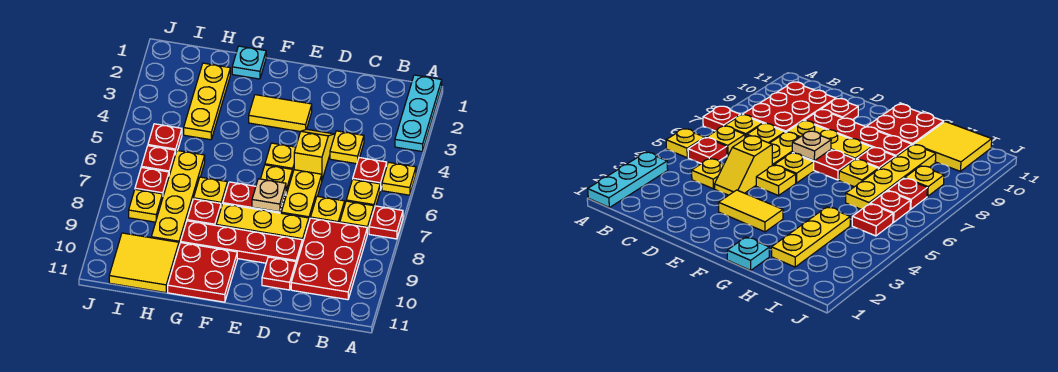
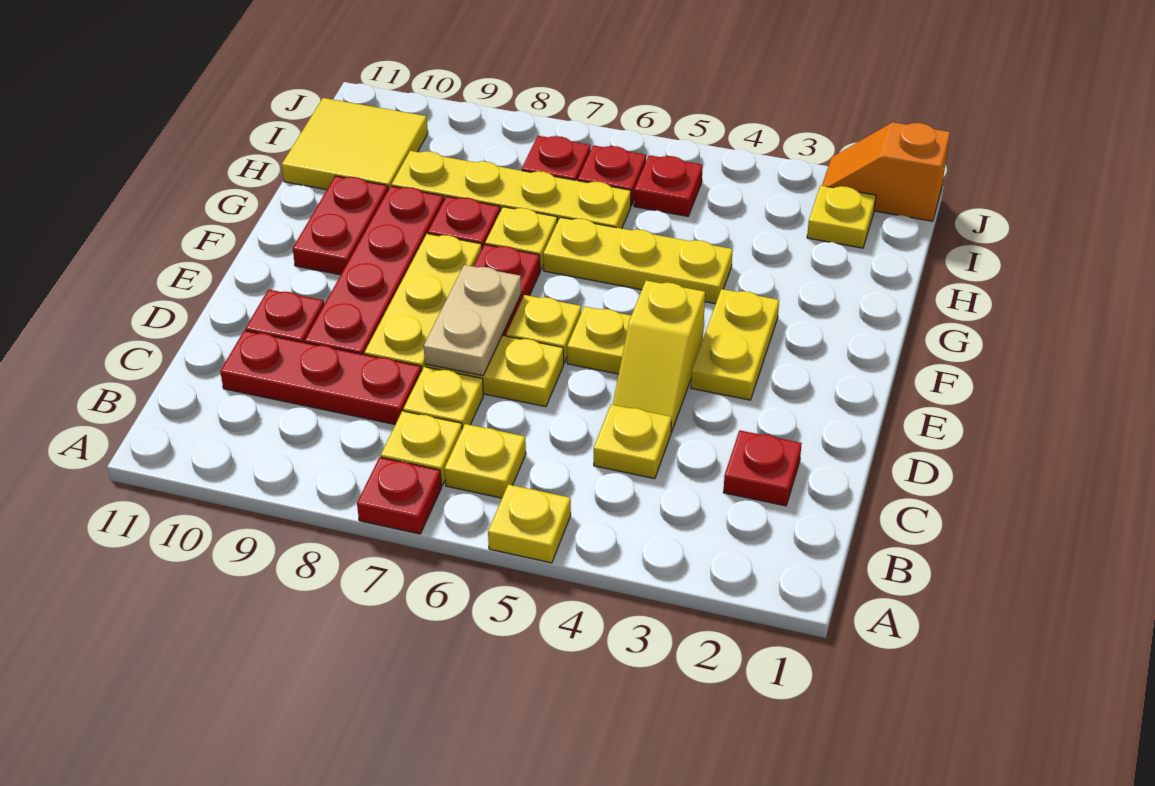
cyan 1x3 plate [395,75,442,152] -> none
red 1x1 plate [353,157,387,190] -> red 1x1 plate moved to [723,430,802,506]
red 2x3 plate [291,218,367,300] -> red 1x3 plate [220,330,422,425]
yellow 1x2 slope [294,129,335,179] -> yellow 1x2 slope turned to [613,280,705,432]
yellow 1x2 tile [249,95,312,131] -> yellow 1x2 plate [691,289,779,400]
tan 1x1 plate [252,179,286,212] -> tan 1x2 plate [424,265,521,376]
red 2x2 plate [168,243,237,302] -> red 1x2 plate [293,176,388,275]
cyan 1x1 plate [232,46,266,79] -> none
yellow 1x3 plate [184,63,230,140] -> yellow 1x3 plate moved to [543,217,733,304]
yellow 1x1 plate [129,189,163,222] -> yellow 1x1 plate moved to [807,185,876,248]
none -> orange 1x2 slope [822,122,950,221]

